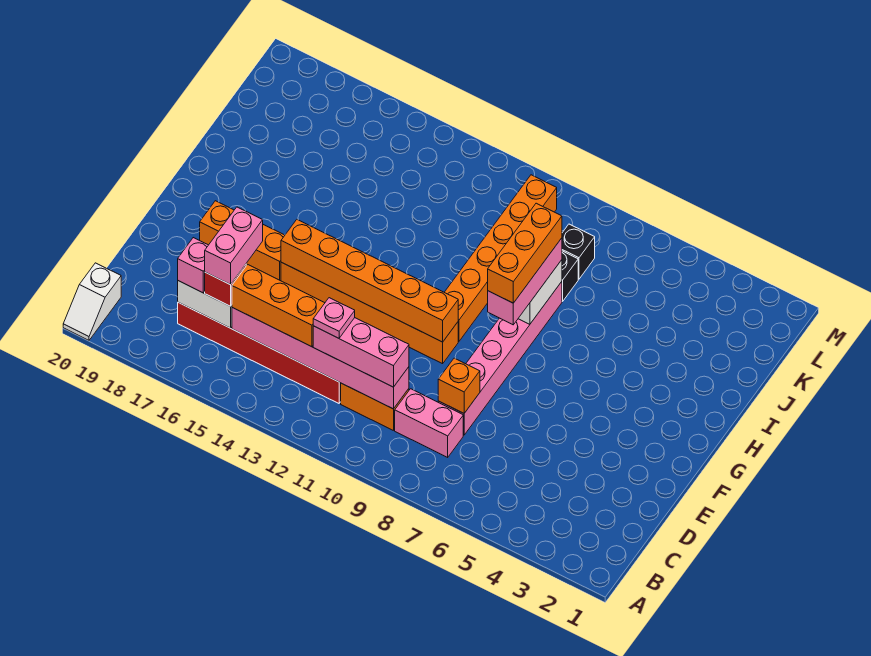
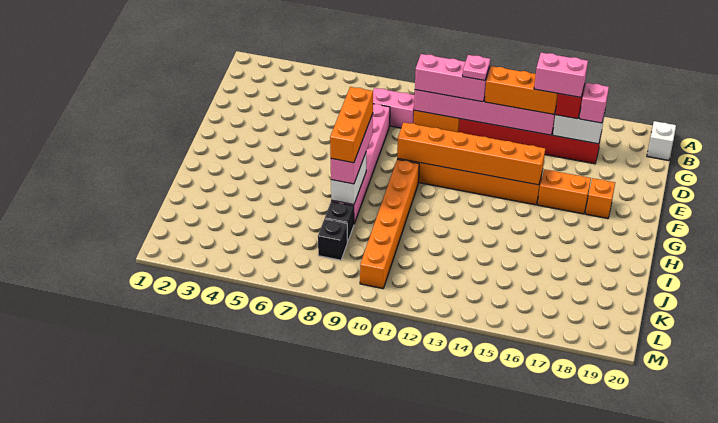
pink 1x2 brick [205,207,263,285] -> pink 1x2 brick turned to [534,53,588,97]
orange 1x1 brick [438,358,480,413] -> none

